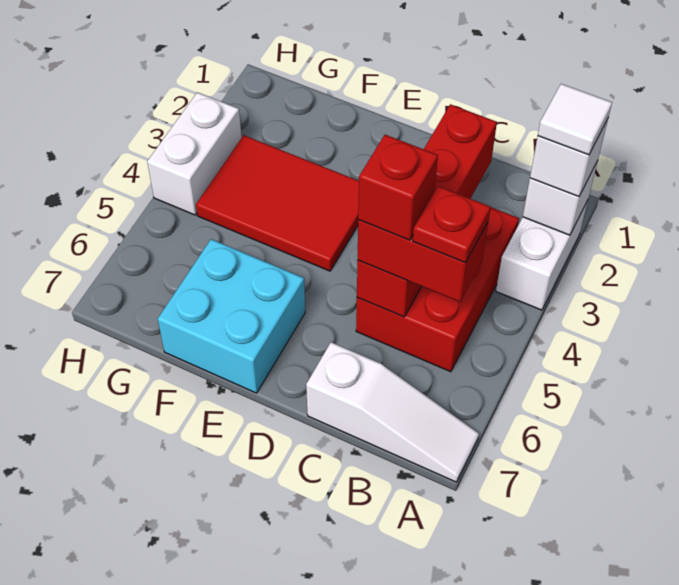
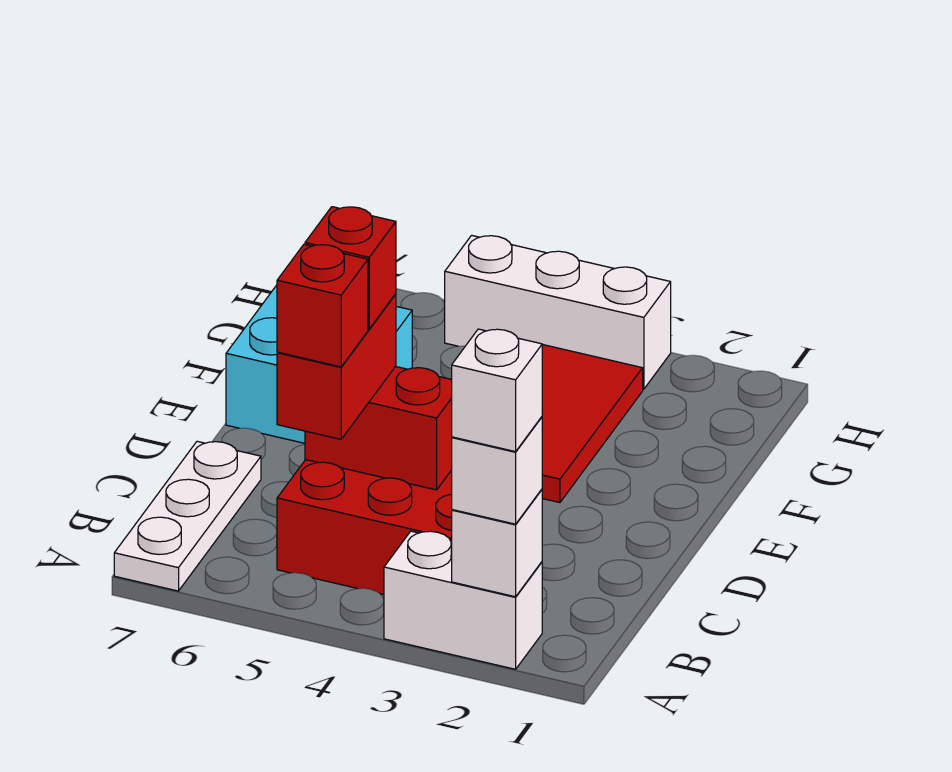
white 1x1 tile [538,84,612,155] -> white 1x1 brick [452,329,542,452]
white 1x3 slope [306,342,479,482] -> white 1x3 plate [114,441,261,591]
red 1x1 plate [413,186,490,263] -> red 1x1 brick [277,244,368,367]
red 1x4 brick [357,104,497,317] -> red 1x2 brick [305,366,452,490]
white 1x2 brick [147,92,242,215] -> white 1x3 brick [445,235,671,389]

